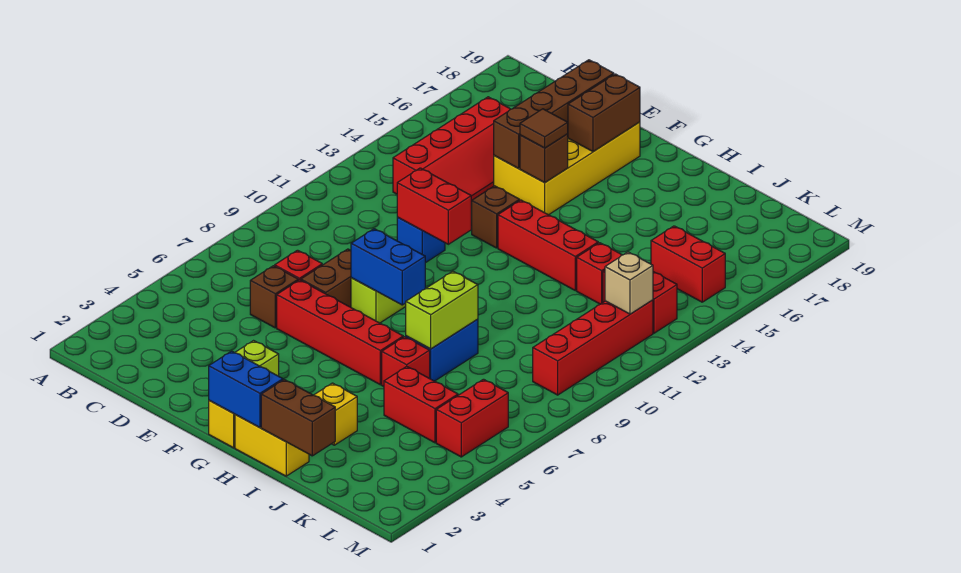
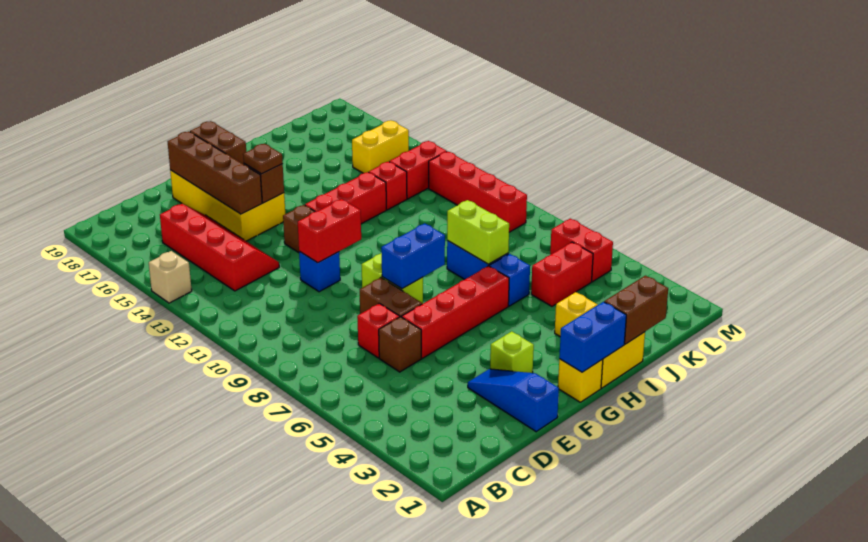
none -> blue 1x3 slope [468,369,559,432]
brown 1x1 tile [520,109,568,148] -> brown 1x1 plate [243,144,283,174]
red 1x1 brick [382,337,430,387] -> blue 1x1 brick [490,254,530,306]
red 1x2 brick [651,226,725,302] -> yellow 1x2 brick [352,121,409,173]
tan 1x1 brick [605,252,653,314] -> tan 1x1 brick moved to [149,251,192,303]

